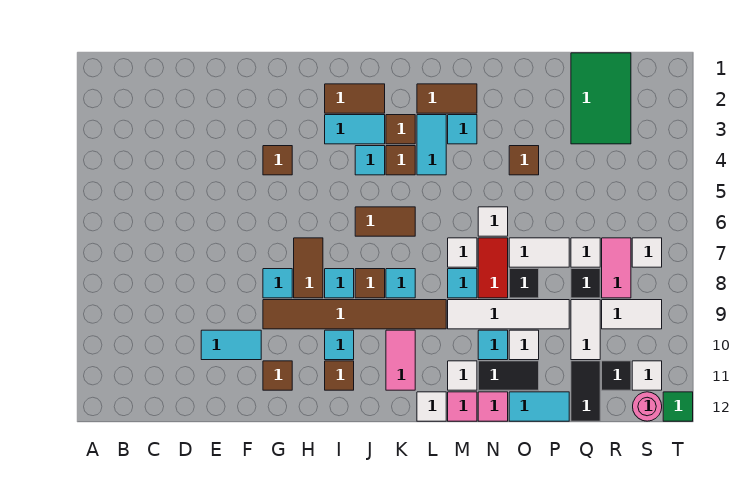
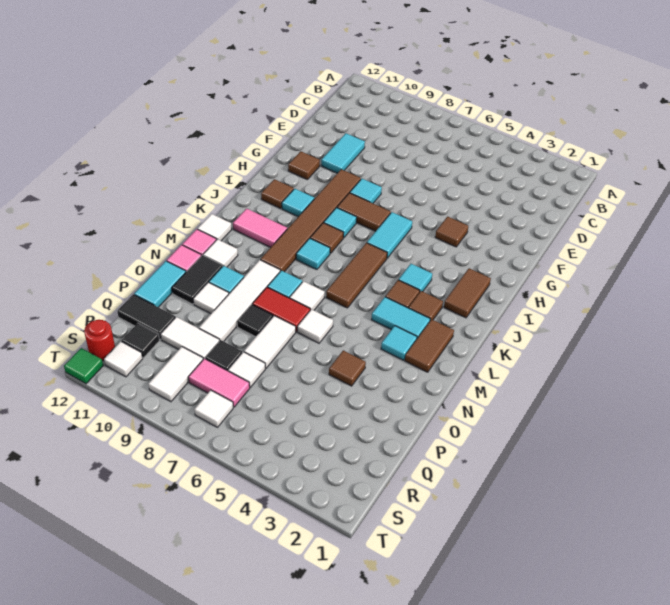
cyan 1x2 tile [325,115,385,144] -> cyan 1x2 tile moved to [367,212,412,258]
brown 1x2 tile [355,207,415,236] -> brown 1x3 tile [326,243,387,308]
green 2x3 tile [571,53,631,144] -> none
pink 1x1 round brick [633,392,662,421] -> red 1x1 round brick [84,320,115,361]

